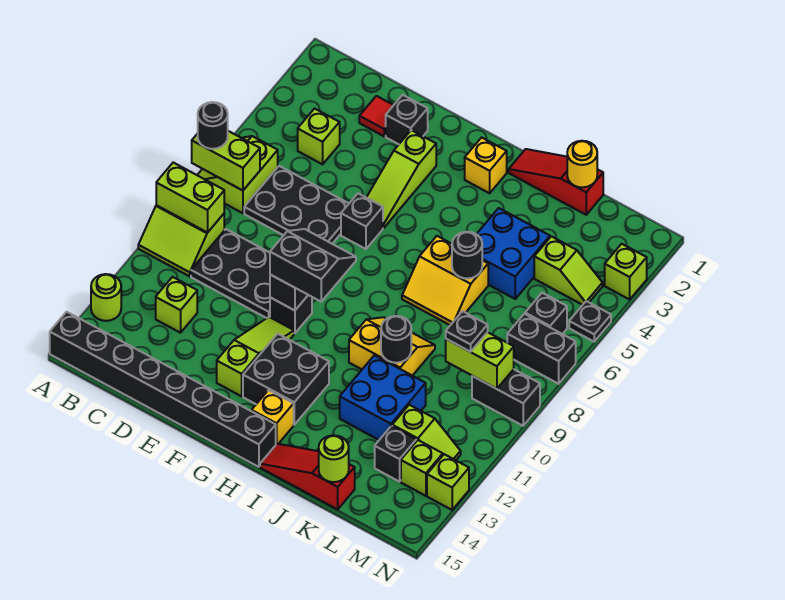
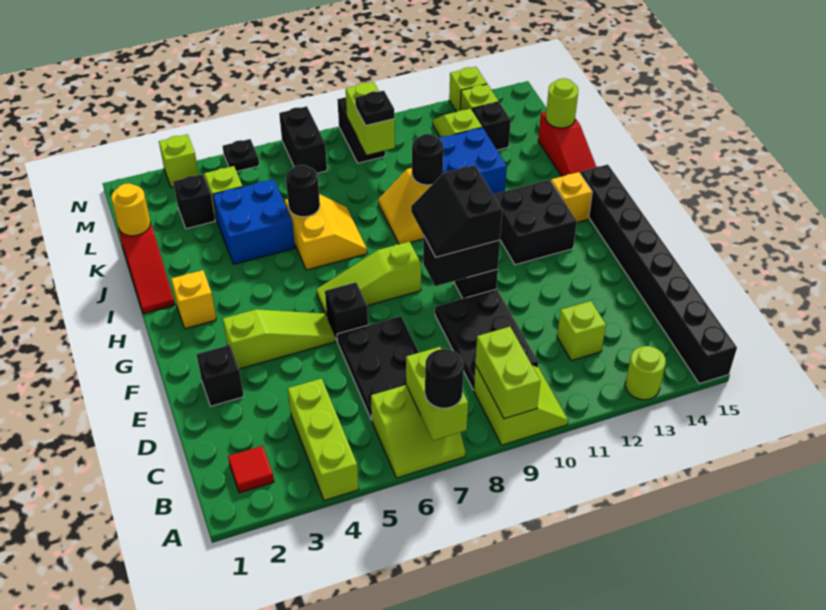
lime 1x1 brick [298,109,340,164] -> lime 1x3 brick [288,378,359,501]
red 1x1 tile [359,96,394,136] -> red 1x1 tile moved to [228,446,274,493]
lime 1x3 slope [217,317,294,396] -> lime 1x3 slope moved to [316,242,421,317]
black 1x1 brick [525,293,567,334] -> black 1x1 brick moved to [173,174,215,229]

